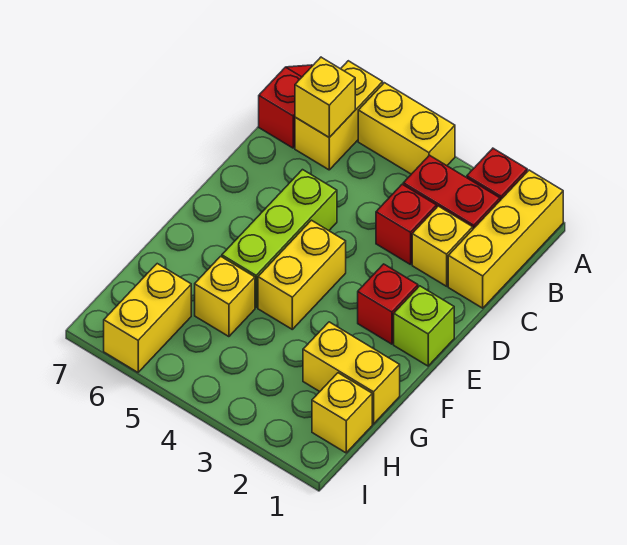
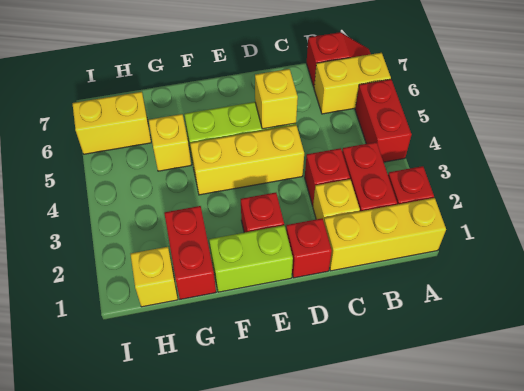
yellow 1x2 brick [358,83,455,174] -> red 1x2 brick [355,79,412,162]
yellow 1x1 brick [295,57,355,137] -> yellow 1x1 brick moved to [255,69,298,129]
none -> red 1x1 brick [286,218,332,278]
lime 1x1 brick [394,286,454,366] -> lime 1x2 brick [209,225,293,292]
yellow 1x2 brick [258,220,346,329] -> yellow 1x3 brick [190,125,304,195]
yellow 1x2 brick [303,322,400,424] -> red 1x2 brick [164,206,216,299]

